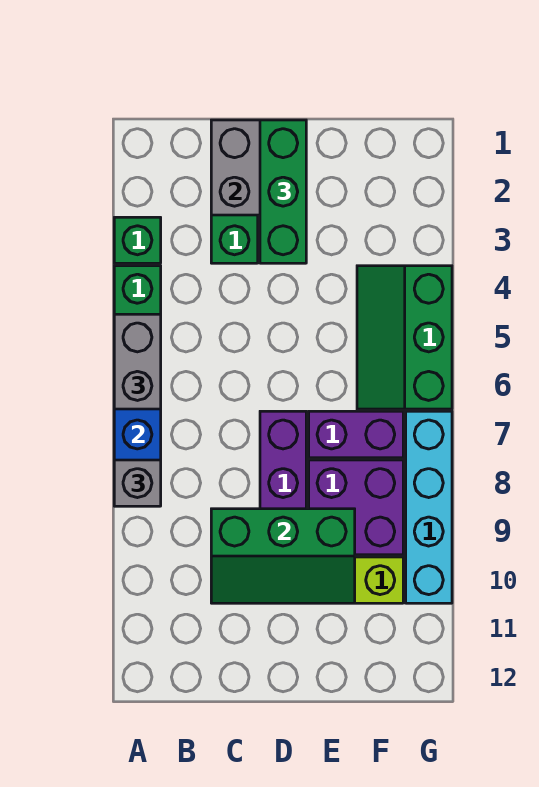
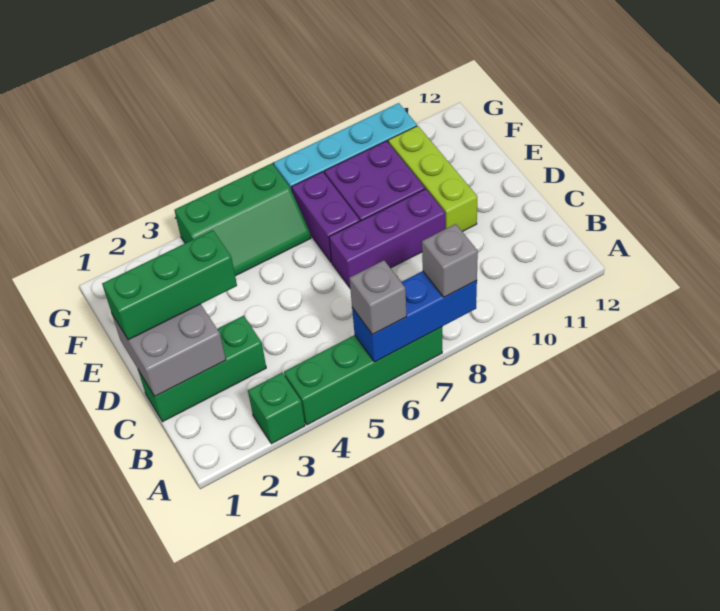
grey 1x2 brick [114,314,161,409] -> grey 1x1 brick [349,260,407,335]
green 2x3 slope [211,509,355,603] -> none

